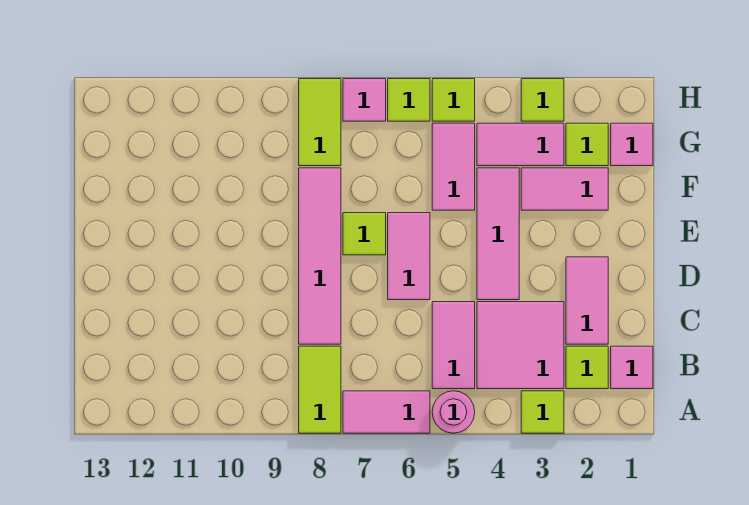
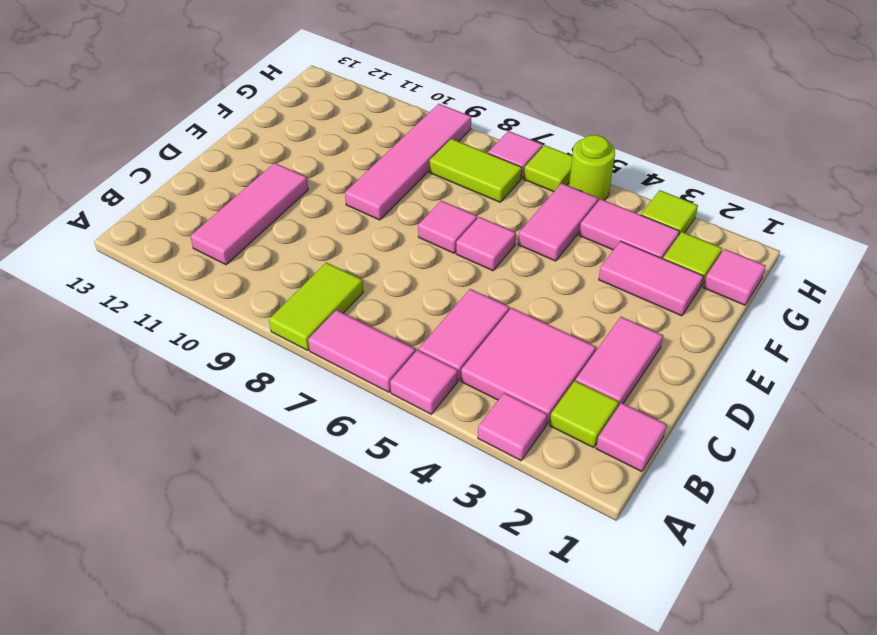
lime 1x1 tile [521,391,564,433] -> pink 1x1 tile [478,393,547,461]
pink 1x1 round brick [432,391,475,433] -> pink 1x1 tile [390,350,458,414]
pink 1x4 tile [299,168,341,344] -> pink 1x4 tile moved to [345,104,471,220]
pink 1x3 tile [477,168,519,300] -> pink 1x3 tile moved to [190,163,308,265]
pink 1x2 tile [388,213,430,300] -> pink 1x1 tile [456,217,516,271]
lime 1x1 tile [343,213,386,255] -> pink 1x1 tile [418,201,477,253]
lime 1x2 tile [299,79,341,166] -> lime 1x2 tile turned to [430,139,522,202]
lime 1x1 tile [432,79,475,121] -> lime 1x1 round brick [569,135,615,201]

